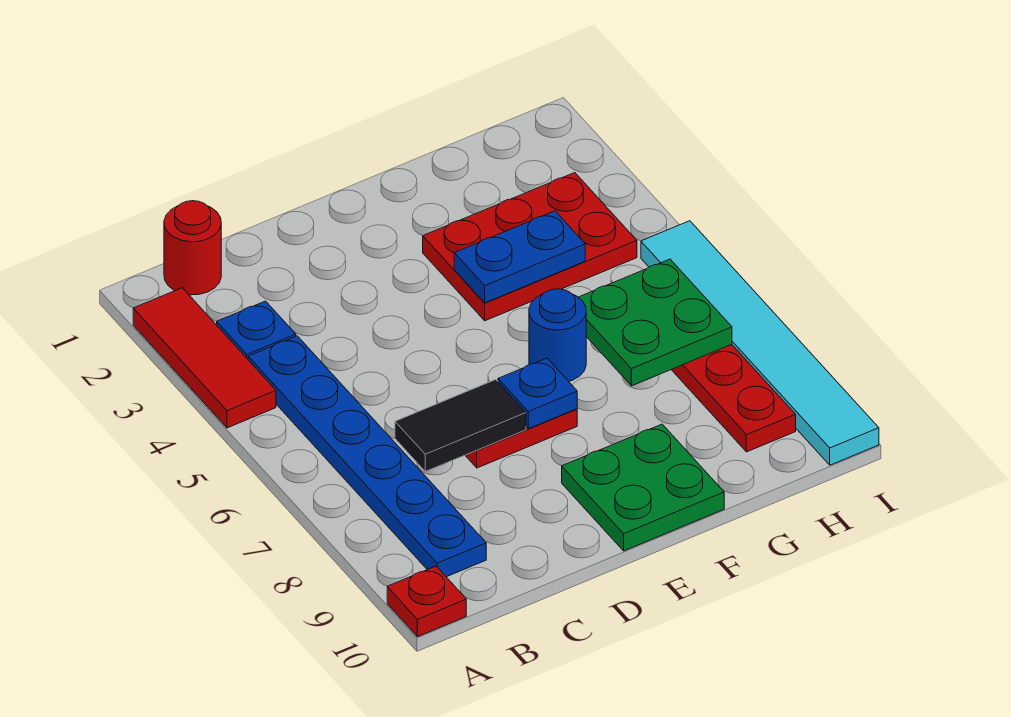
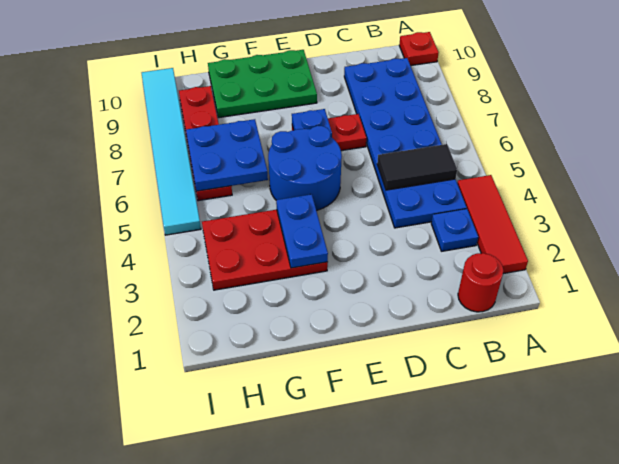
blue 1x6 plate [248,336,486,577] -> blue 2x6 plate [344,58,467,228]
black 1x2 tile [395,380,526,472] -> black 1x2 tile moved to [377,144,457,190]
green 2x2 plate [562,424,724,551] -> green 2x3 plate [208,50,317,118]
blue 1x2 plate [454,211,585,303] -> blue 1x2 plate turned to [276,194,328,268]
blue 1x1 round brick [529,289,586,381] -> blue 2x2 round brick [268,126,342,211]
green 2x2 plate [578,259,732,386] -> blue 2x2 plate [186,119,268,191]

